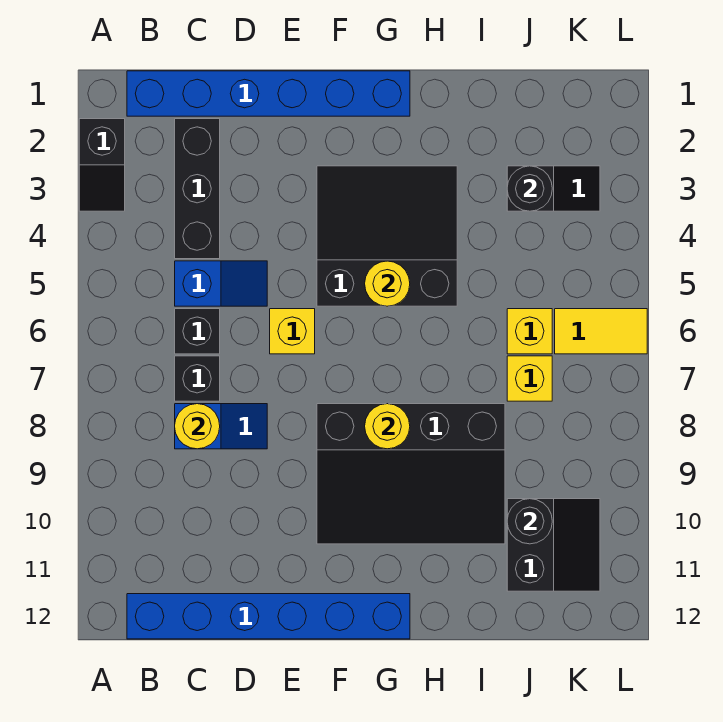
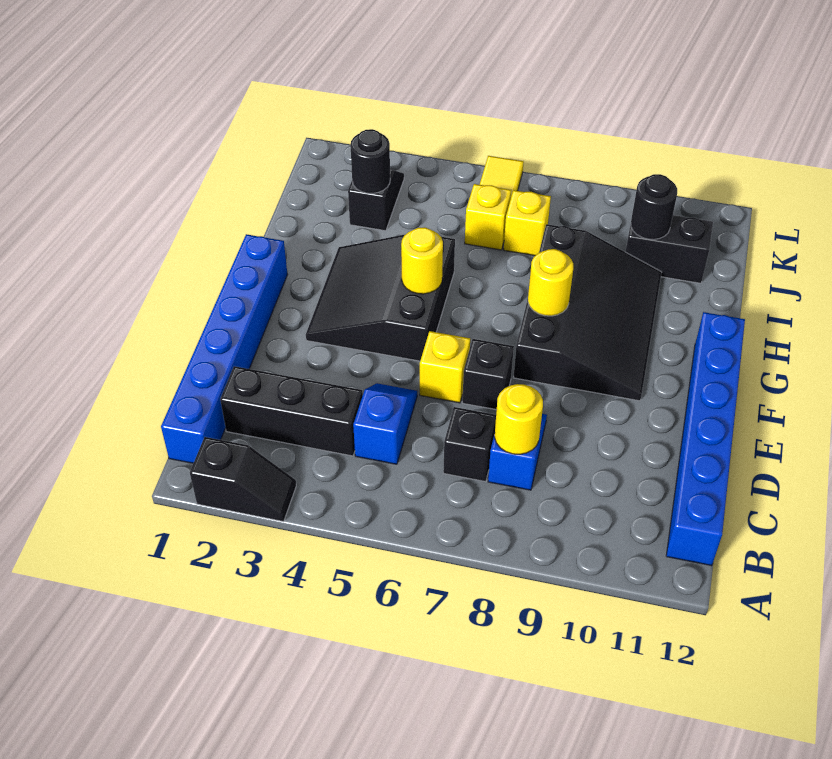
black 1x1 brick [175,309,220,354] -> black 1x1 brick moved to [462,339,514,410]

